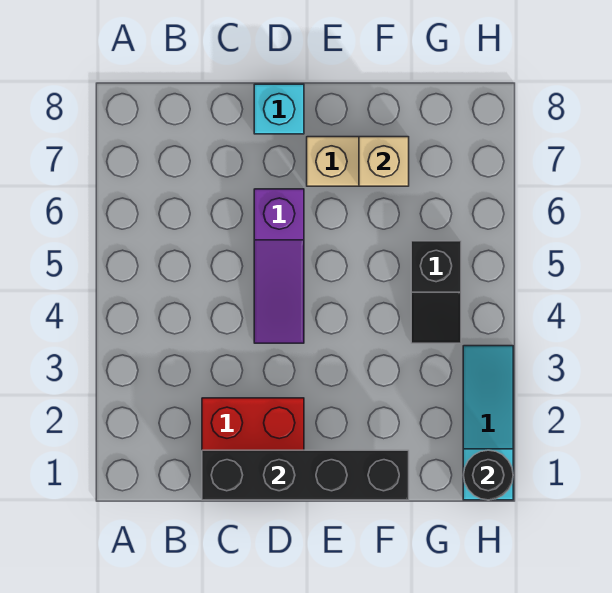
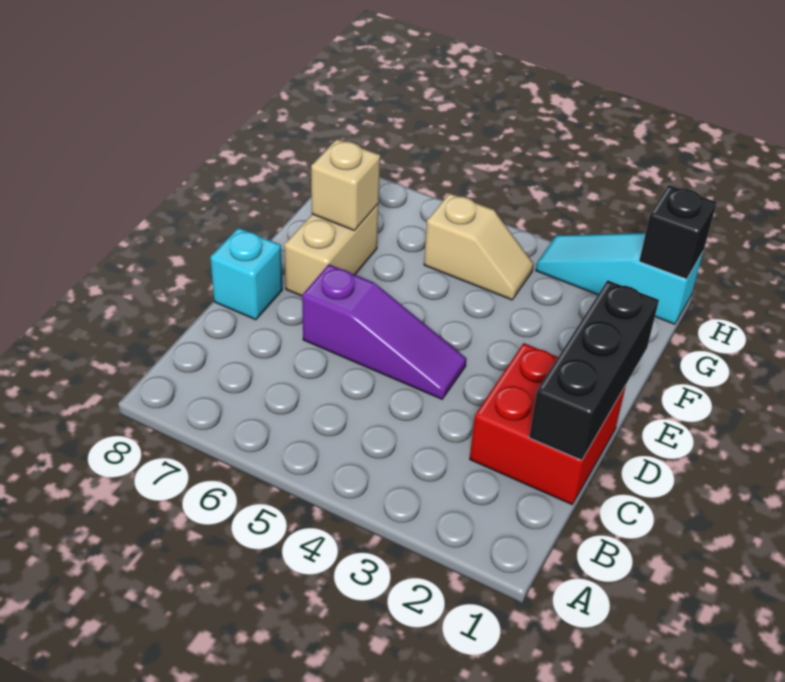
black 1x4 brick [202,450,409,500] -> black 1x3 brick [529,280,659,460]
black 1x2 slope [411,241,461,343] -> tan 1x2 slope [424,193,534,300]
black 1x1 round brick [463,450,513,500] -> black 1x1 brick [639,185,717,279]

